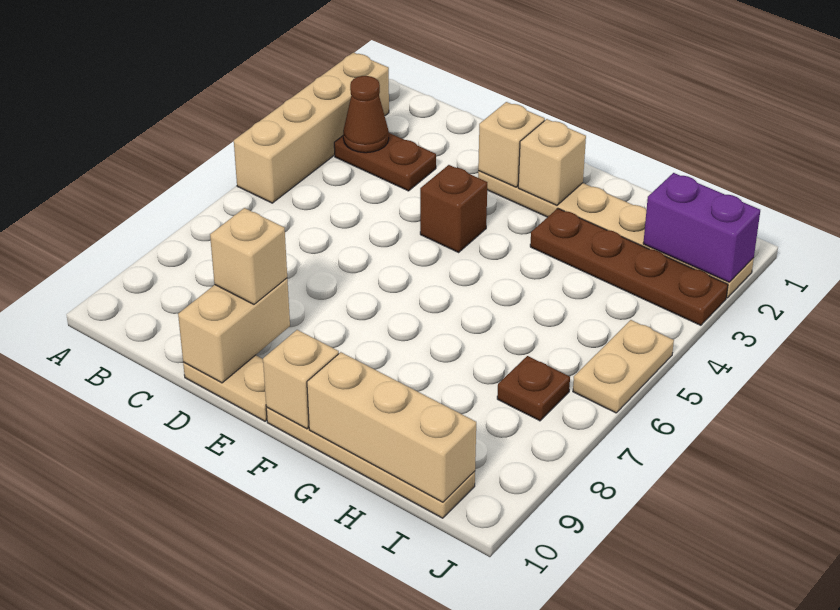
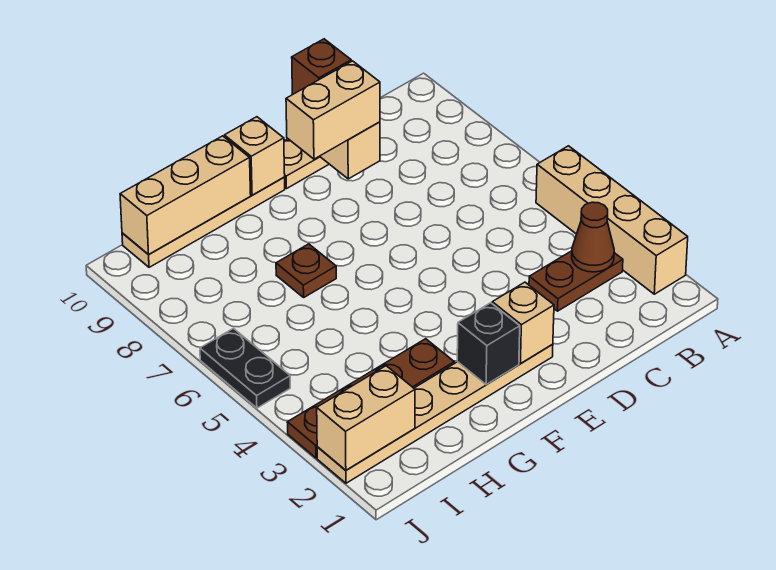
tan 1x1 brick [210,208,287,304] -> tan 1x2 brick [286,61,380,159]
brown 1x1 brick [420,165,487,252] -> brown 1x1 brick moved to [292,39,351,95]
tan 1x1 brick [518,119,586,205] -> black 1x1 brick [457,303,520,385]
purple 1x2 brick [643,173,760,282] -> tan 1x2 brick [317,366,415,470]
brown 1x1 plate [497,356,570,421] -> brown 1x1 plate moved to [276,244,336,297]
tan 1x2 plate [573,320,674,413] -> black 1x2 plate [200,328,290,408]

